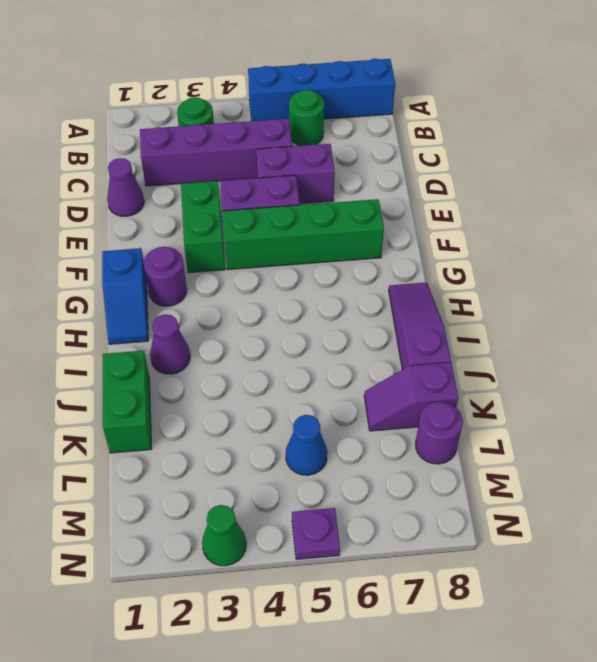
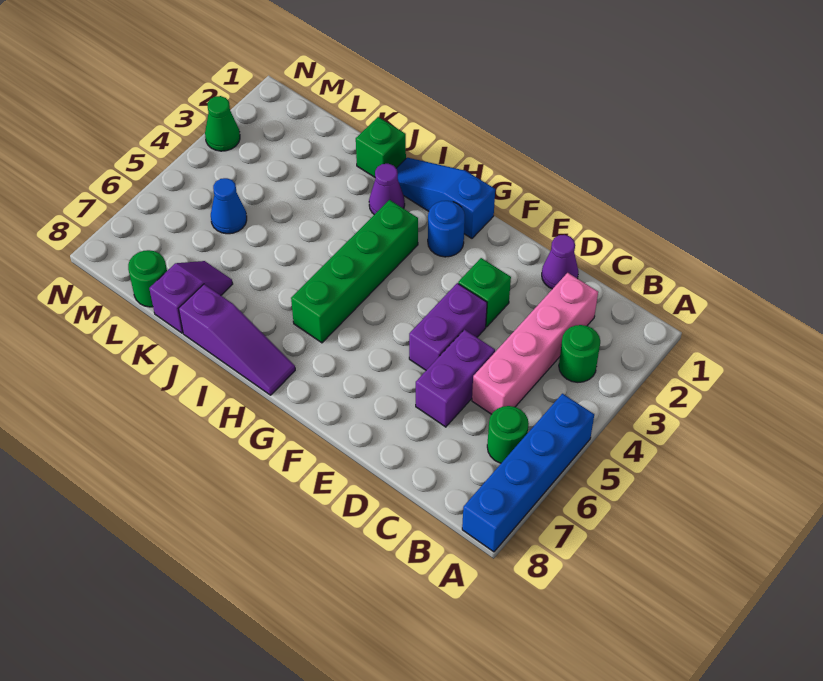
purple 1x4 brick [140,119,292,186] -> pink 1x4 brick [472,273,598,414]
green 1x2 brick [181,181,225,273] -> green 1x1 brick [458,258,511,327]
green 1x4 brick [222,199,384,270] -> green 1x4 brick moved to [291,200,418,343]
blue 1x2 slope [102,248,148,344] -> blue 1x3 slope [396,158,495,238]
purple 1x1 round brick [144,247,187,306] -> blue 1x1 round brick [428,201,465,257]
green 1x2 brick [103,351,152,453] -> green 1x1 brick [356,117,406,177]
purple 1x1 round brick [416,402,463,464] -> green 1x1 round brick [128,250,167,307]
purple 1x1 plate [292,508,340,559] -> none

